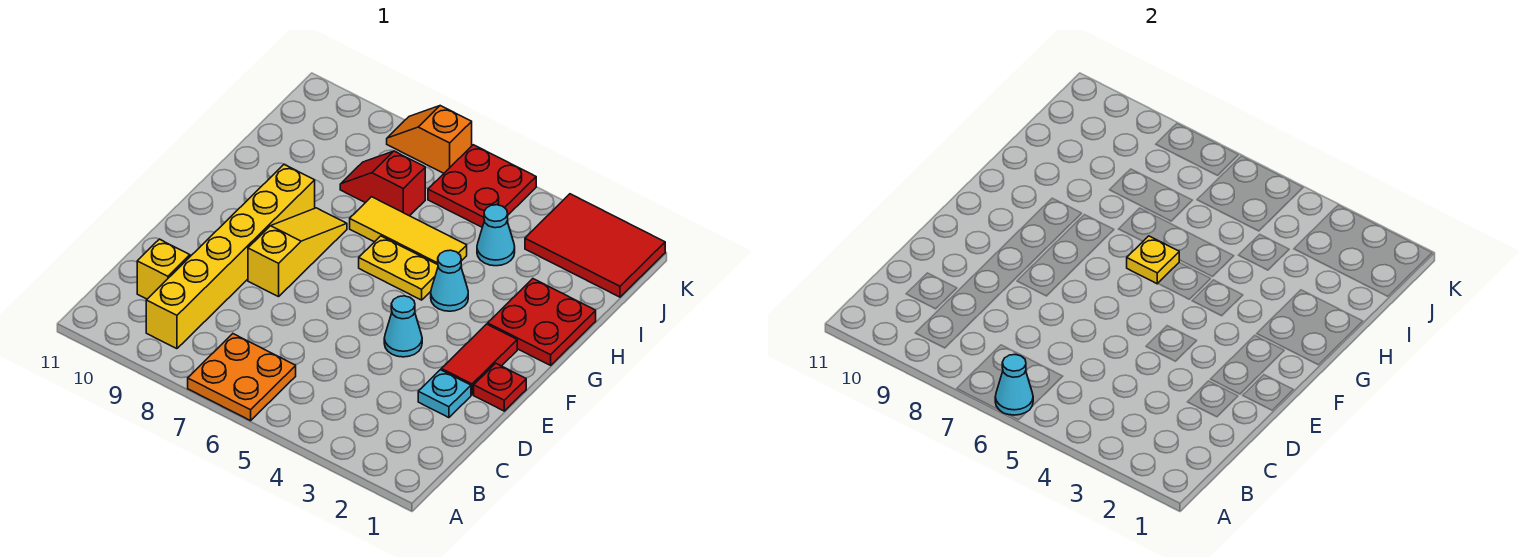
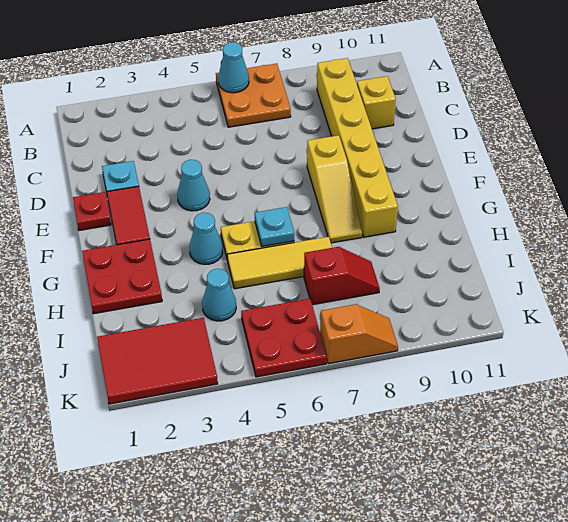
yellow 1x1 plate [1127,236,1179,284] -> cyan 1x1 plate [255,207,294,247]

